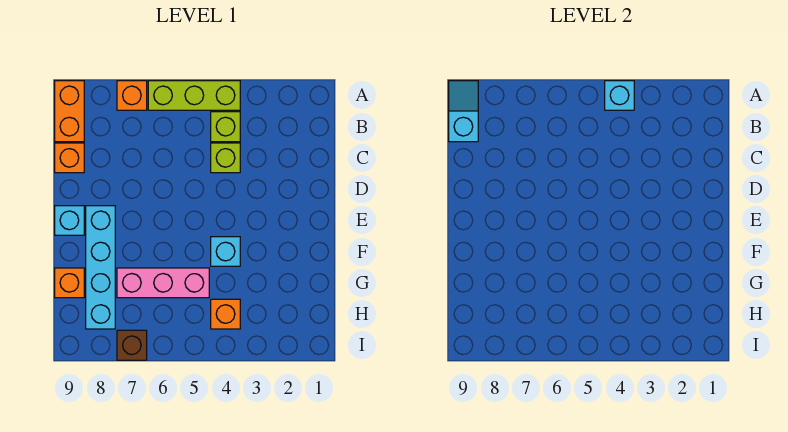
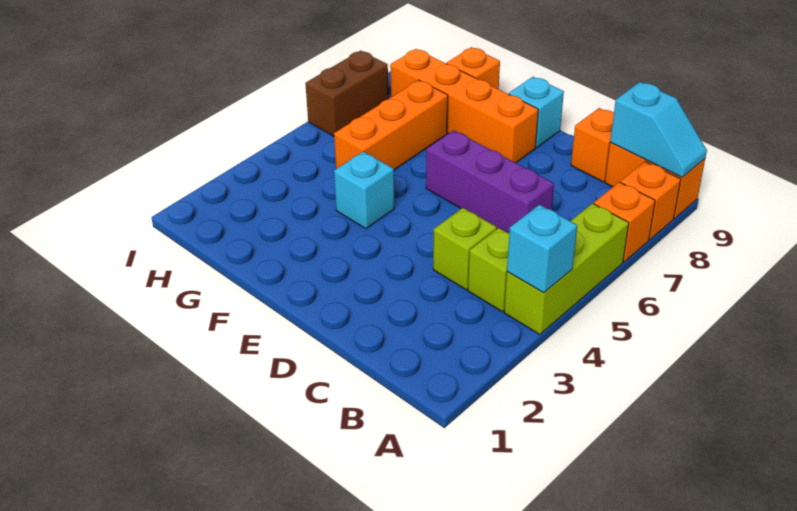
none -> purple 1x3 brick [426,130,554,233]
cyan 1x4 brick [86,206,115,329] -> orange 1x4 brick [390,49,538,163]
pink 1x3 brick [117,268,209,298] -> orange 1x3 brick [334,80,448,170]
orange 1x1 brick [211,299,240,329] -> orange 1x1 brick moved to [620,162,681,240]
brown 1x1 brick [117,330,147,360] -> brown 1x2 brick [305,51,388,136]

